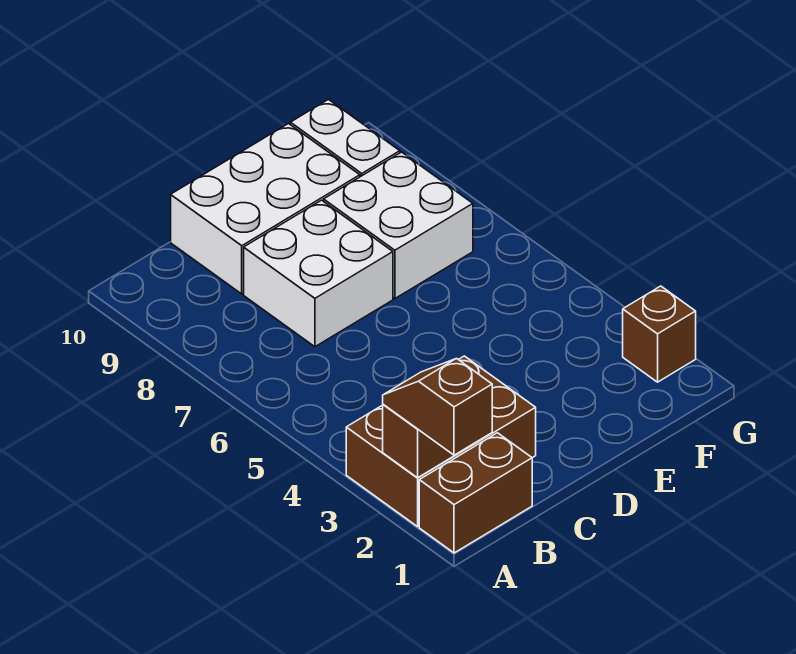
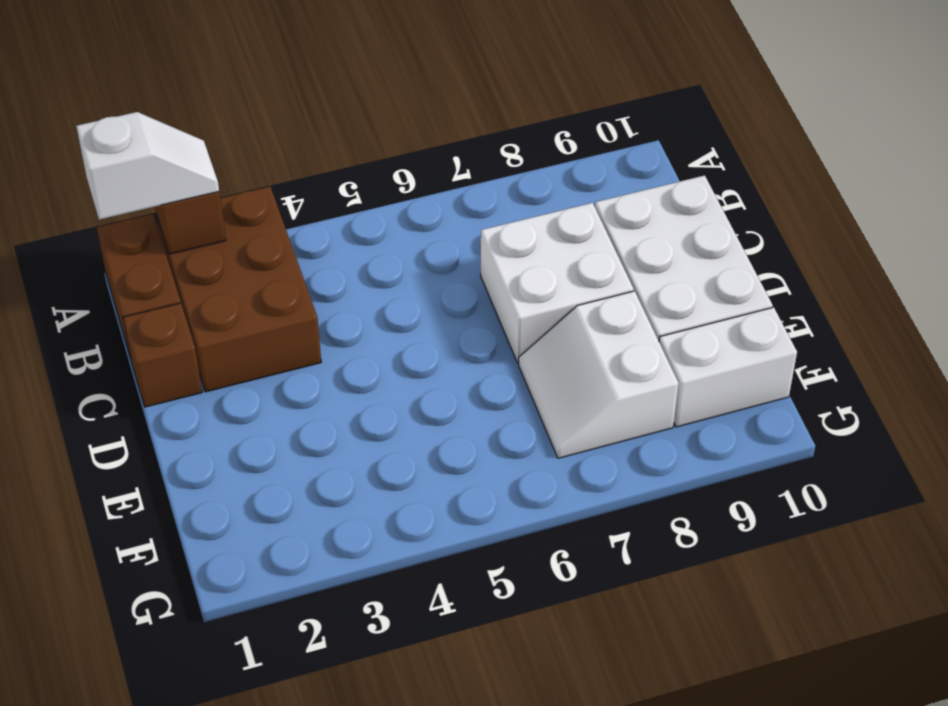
brown 1x2 slope [383,359,492,455] -> white 1x2 slope [76,112,219,220]
white 2x2 brick [324,152,473,299] -> white 2x2 slope [519,291,678,458]
brown 1x1 brick [623,286,696,382] -> brown 1x1 brick moved to [123,303,202,407]

